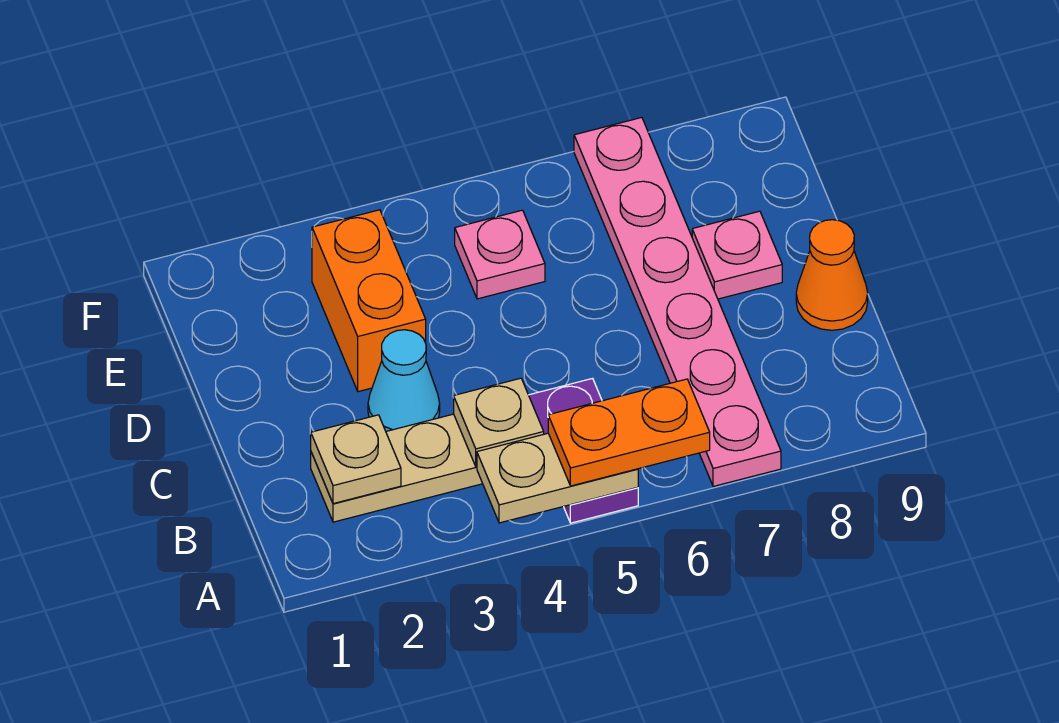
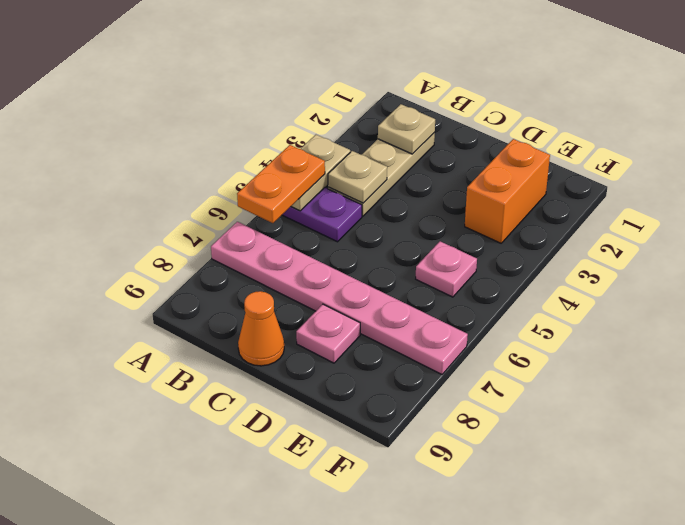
cyan 1x1 cone [368,330,440,431] -> none
orange 1x2 brick [312,210,426,392] -> orange 1x2 brick turned to [465,139,550,243]

